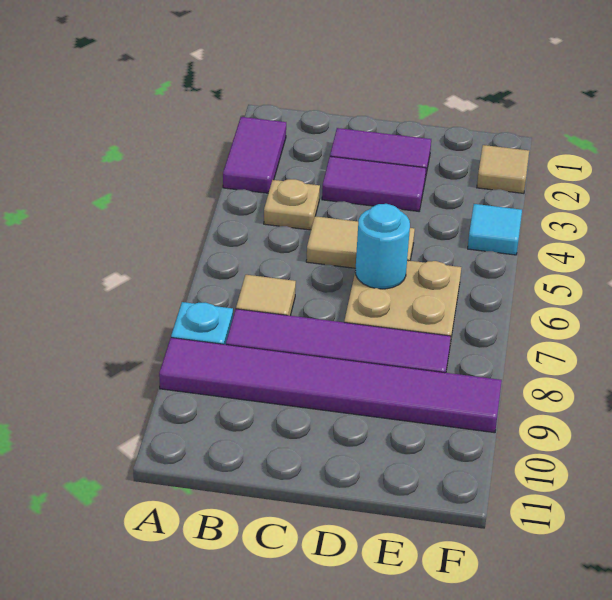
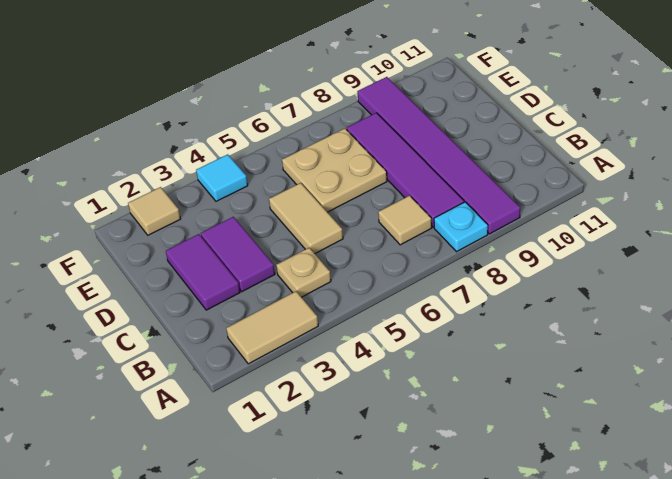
purple 1x2 tile [223,117,286,193] -> tan 1x2 tile [226,291,318,364]
cyan 1x1 round brick [355,204,410,289] -> none

